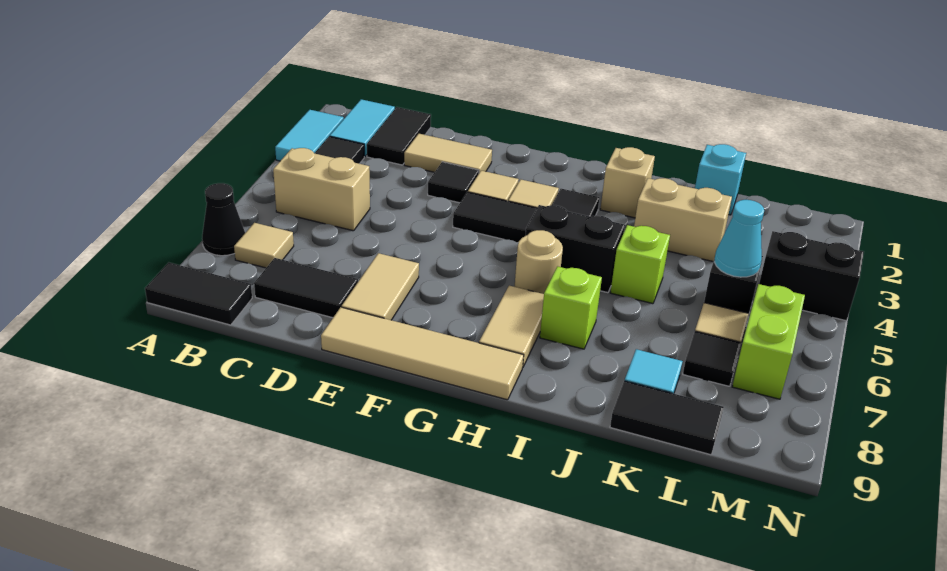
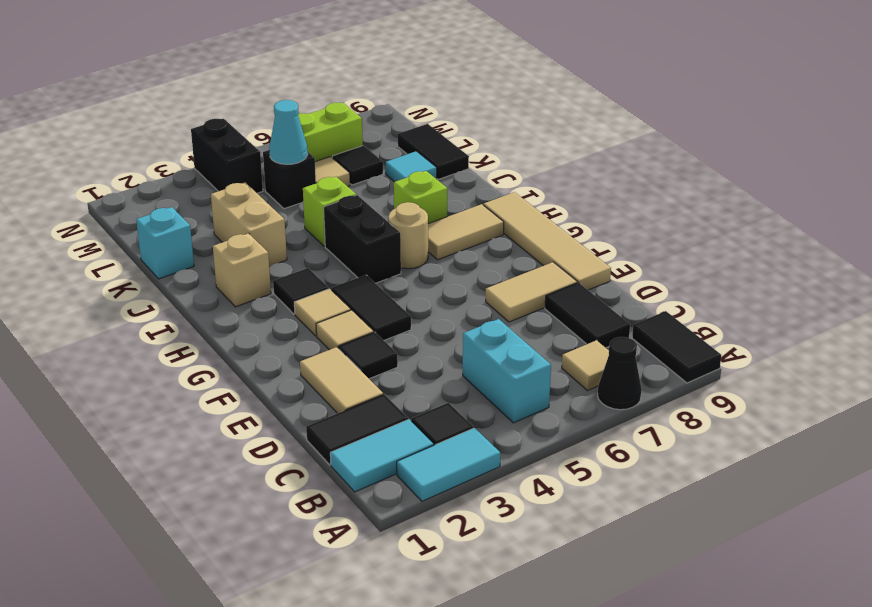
tan 1x2 brick [273,148,370,231] -> cyan 1x2 brick [463,319,551,423]

